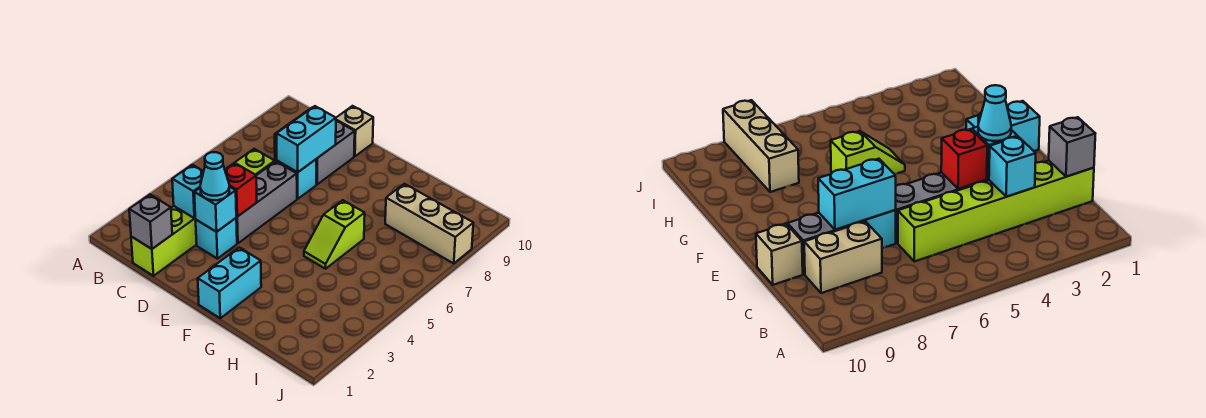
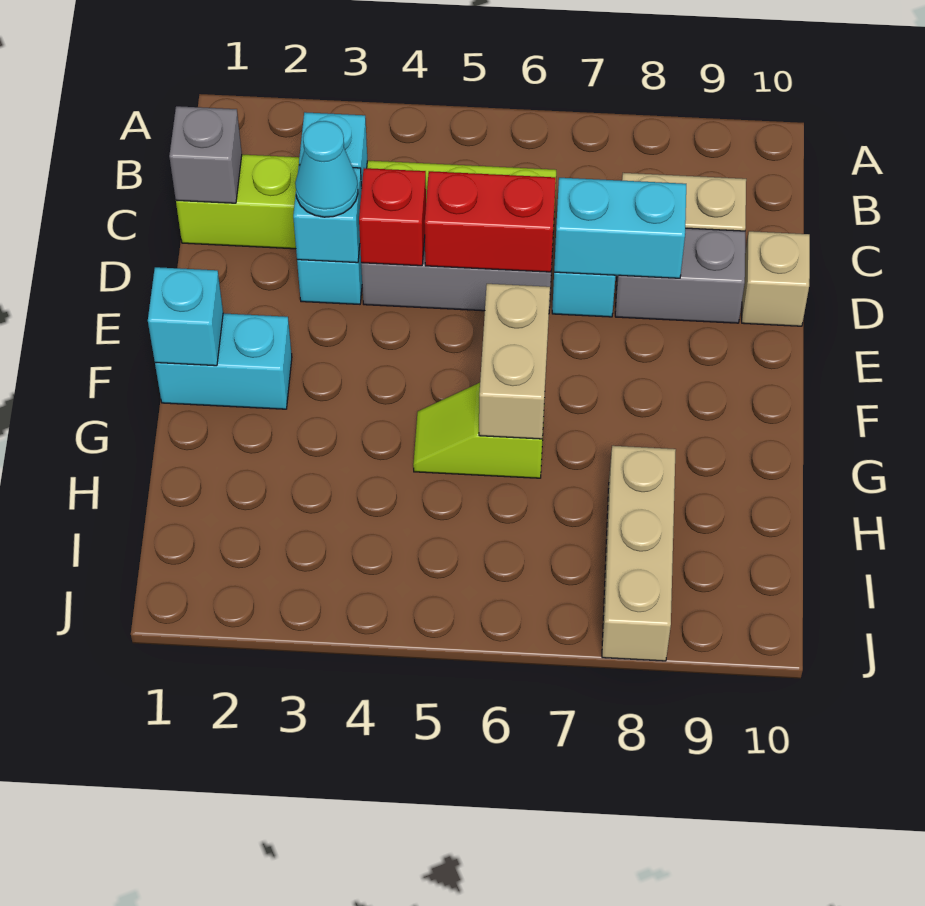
none -> red 1x2 brick [425,171,556,272]
none -> cyan 1x1 brick [148,267,223,366]
none -> tan 1x2 brick [479,284,550,439]

